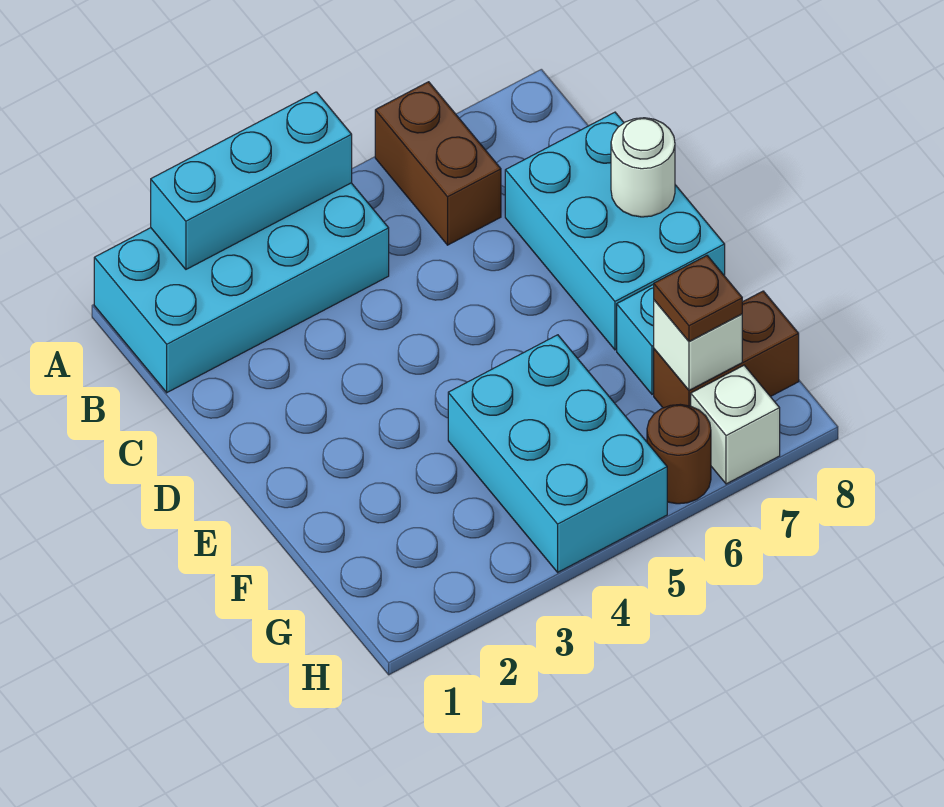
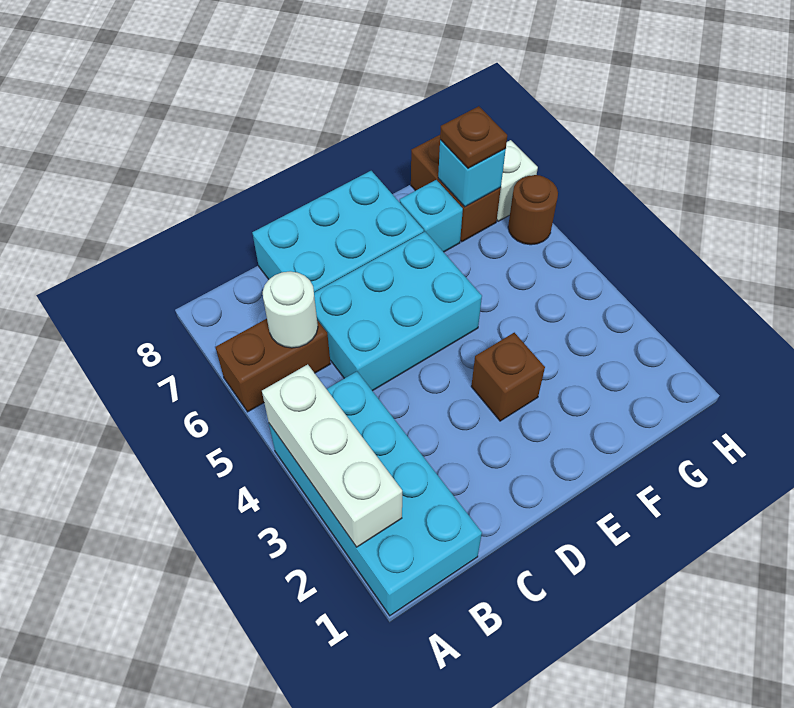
cyan 1x3 brick [151,92,352,269] -> white 1x3 brick [262,364,402,547]
white 1x1 round brick [611,118,675,217] -> white 1x1 round brick moved to [263,271,318,348]
none -> brown 1x1 brick [471,333,545,421]
cyan 2x3 brick [448,335,667,572] -> cyan 2x3 brick moved to [314,232,482,391]
white 1x1 brick [654,300,742,390] -> cyan 1x1 brick [438,140,506,207]

